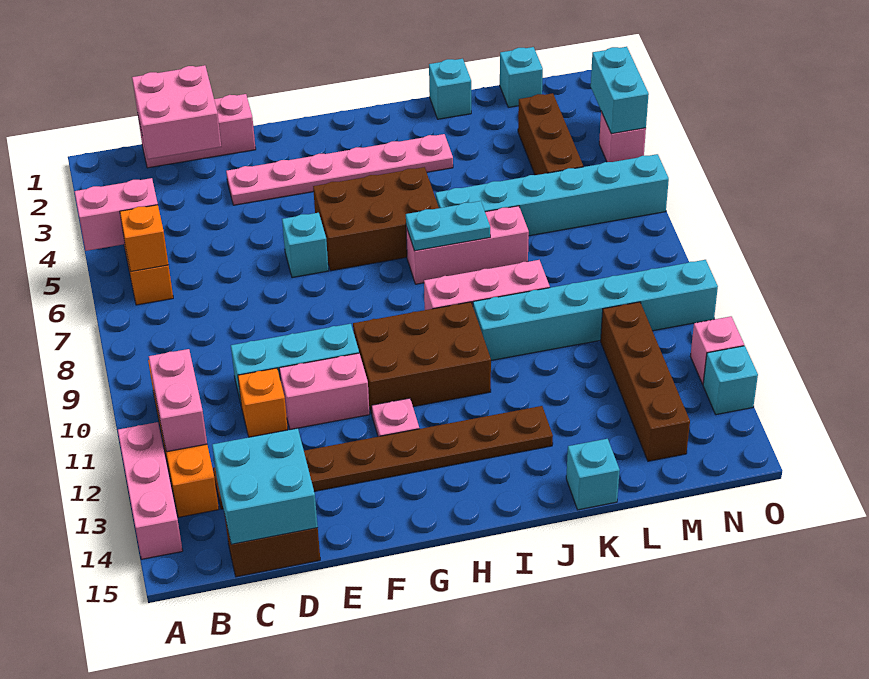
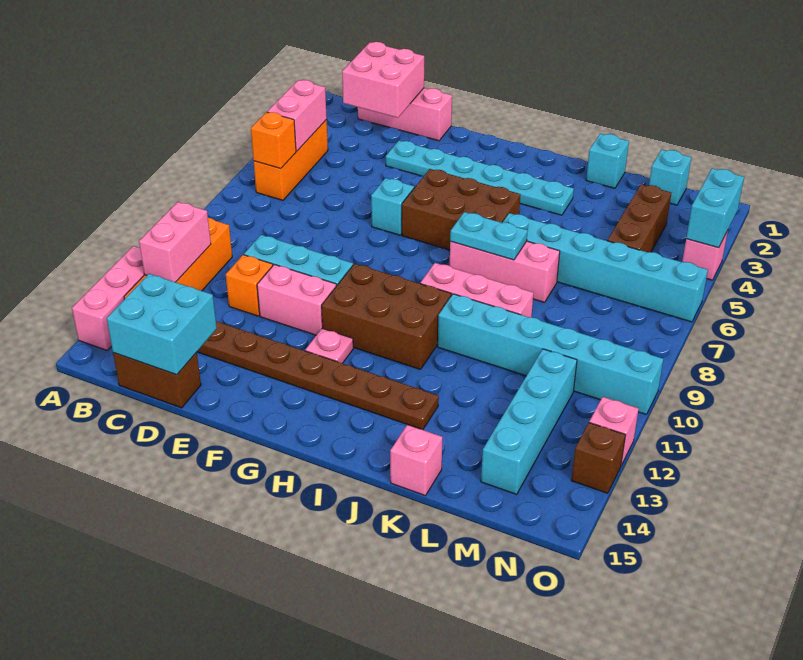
pink 1x2 brick [75,178,158,251] -> pink 1x2 brick turned to [267,80,327,151]
pink 1x6 plate [226,134,453,205] -> cyan 1x6 plate [386,140,574,215]
cyan 1x1 brick [566,439,620,510] -> pink 1x1 brick [390,425,442,496]
brown 1x4 brick [601,302,690,461] -> cyan 1x4 brick [481,349,577,494]
cyan 1x1 brick [703,346,758,415] -> brown 1x1 brick [571,423,625,493]

